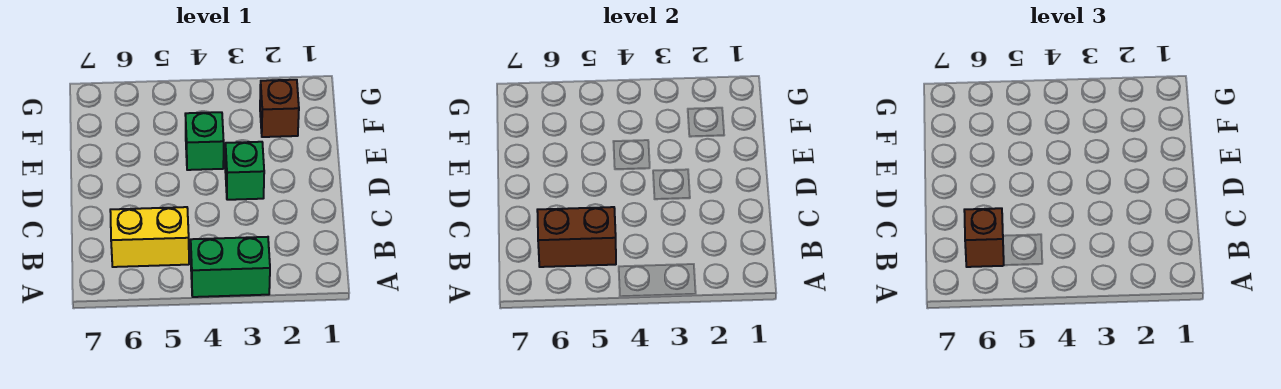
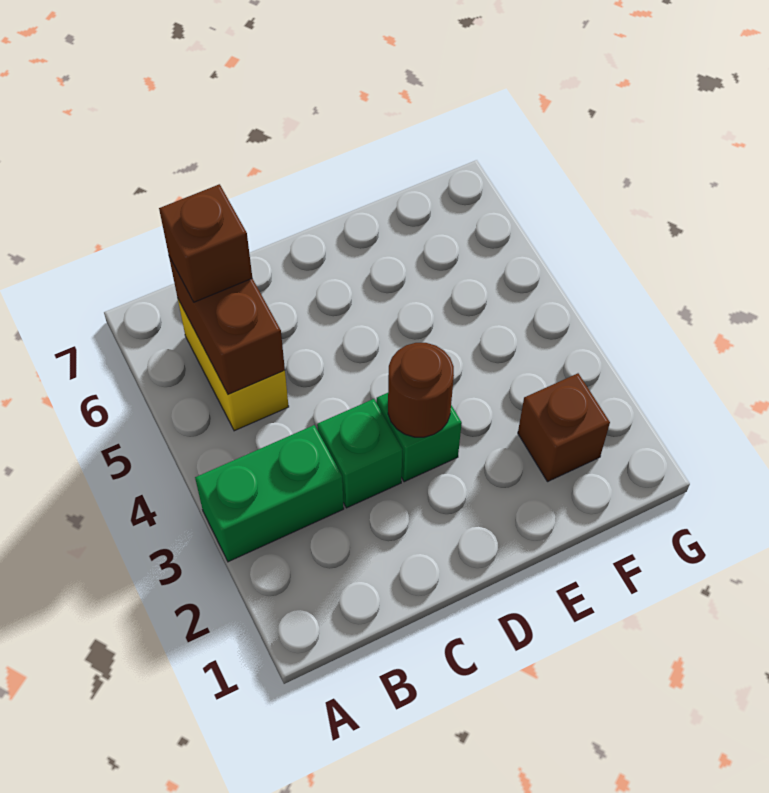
green 1x2 brick [191,237,270,297] -> green 1x2 brick turned to [195,425,344,562]
none -> brown 1x1 round brick [388,343,454,437]
green 1x1 brick [185,112,224,170] -> green 1x1 brick moved to [317,399,403,508]

